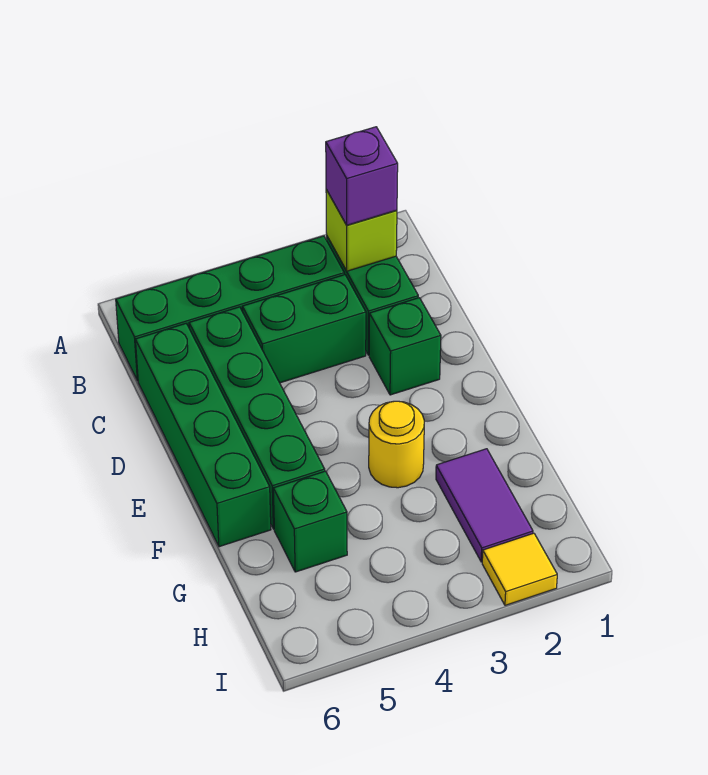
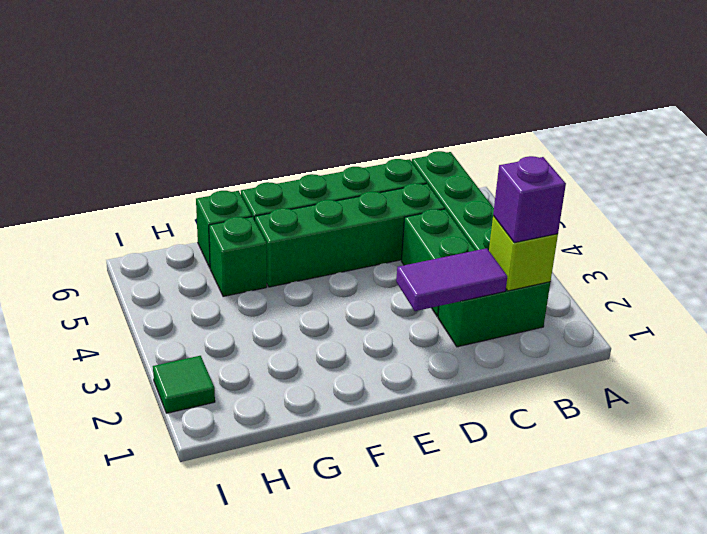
green 1x1 brick [369,298,441,395] -> green 1x1 brick moved to [196,191,252,267]
yellow 1x1 round brick [369,401,424,488] -> none
purple 1x2 tile [436,449,533,562] -> purple 1x2 tile moved to [396,248,507,311]
yellow 1x1 tile [482,533,557,605] -> green 1x1 tile [153,356,215,413]

